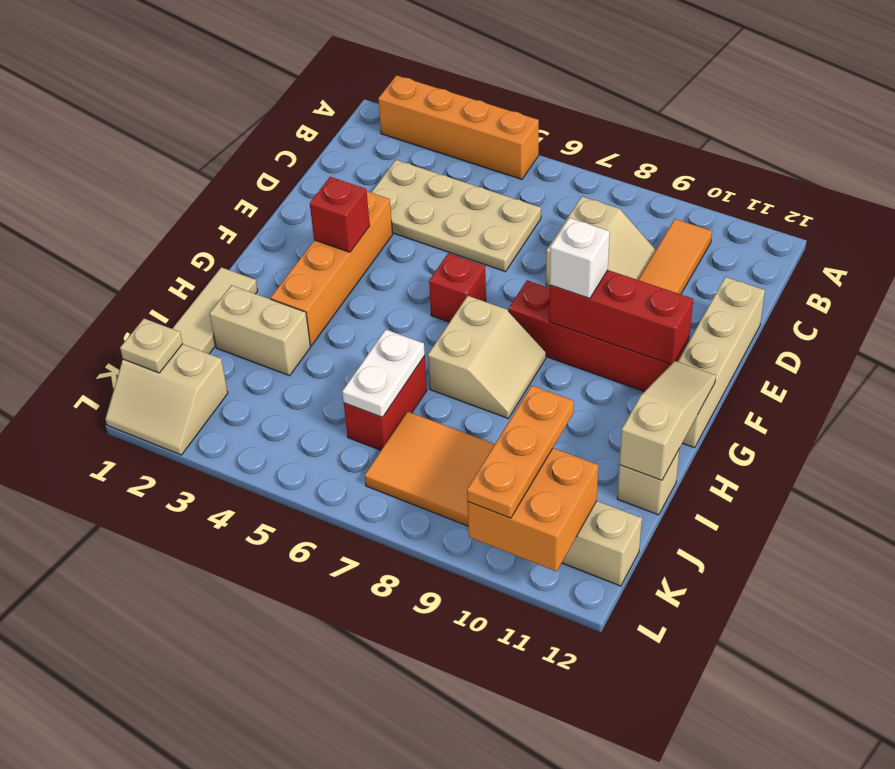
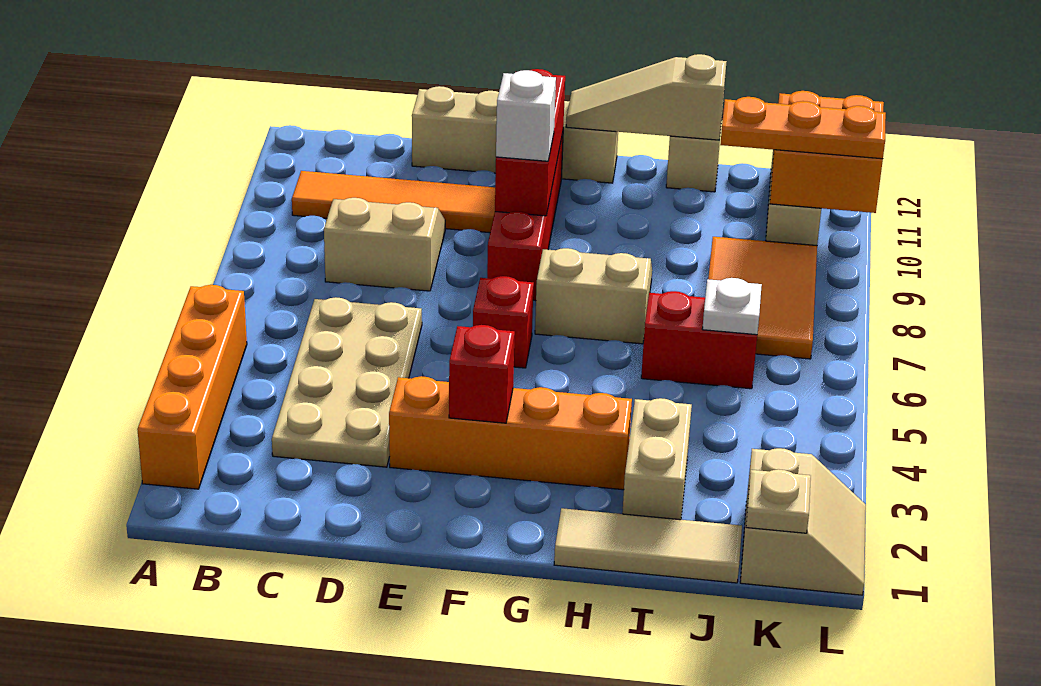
white 1x2 plate [342,330,425,417] -> white 1x1 plate [702,278,762,335]

